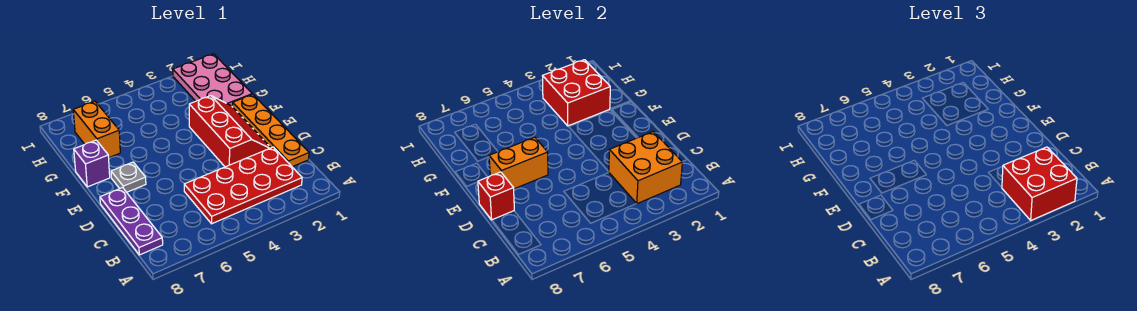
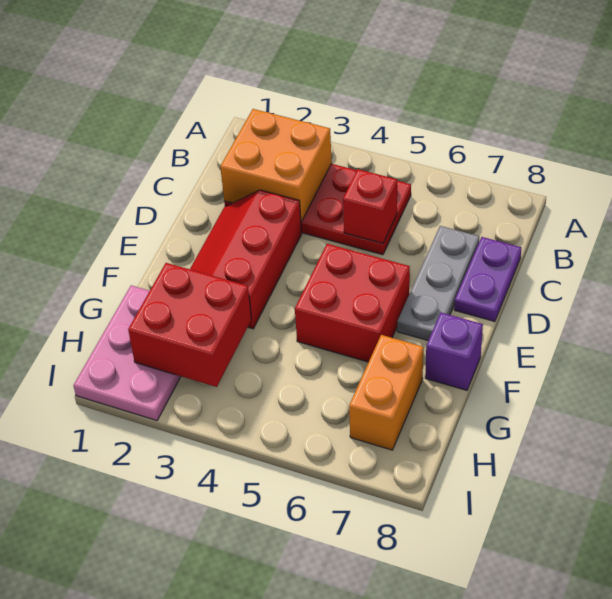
red 2x2 brick [1002,147,1077,220] -> red 2x2 brick moved to [295,244,410,362]
purple 1x3 plate [100,188,163,255] -> purple 1x2 plate [454,237,521,322]
orange 1x4 plate [233,94,309,167] -> none
red 1x1 brick [478,172,514,220] -> red 1x1 brick moved to [343,169,397,244]
orange 1x2 brick [489,137,548,189] -> none
grey 1x1 plate [111,162,146,192] -> grey 1x3 plate [397,226,479,340]

